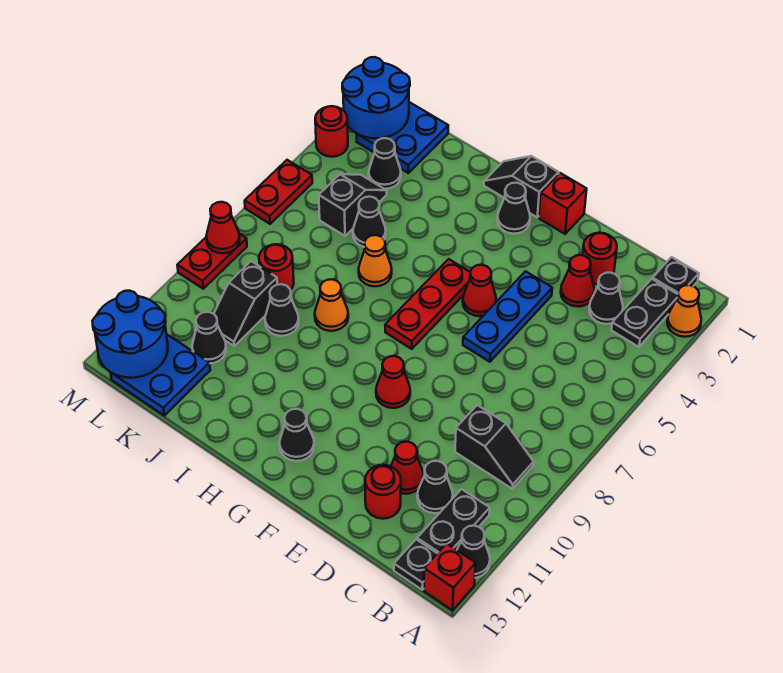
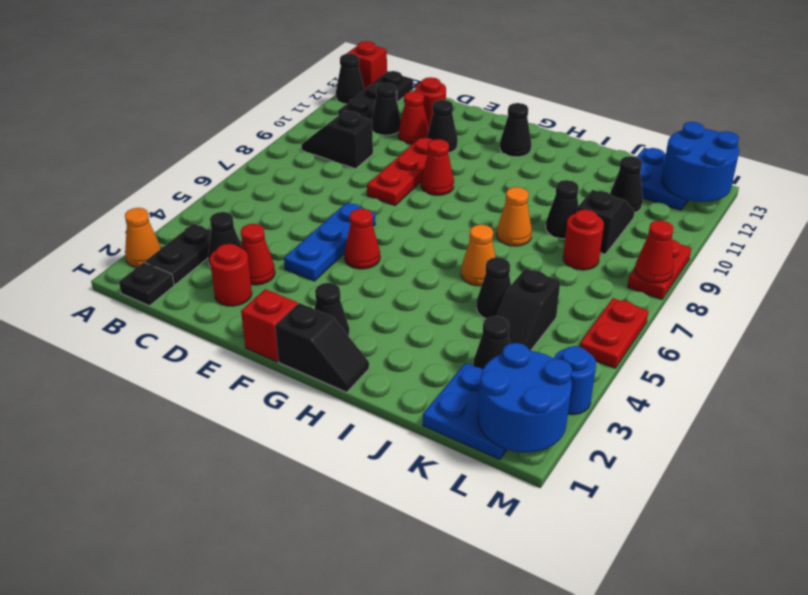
none -> black 1x1 cone [427,100,458,152]
red 1x3 plate [385,259,470,349] -> red 1x3 plate moved to [367,138,432,205]
red 1x1 round brick [315,106,348,157] -> blue 1x1 round brick [554,346,596,415]

